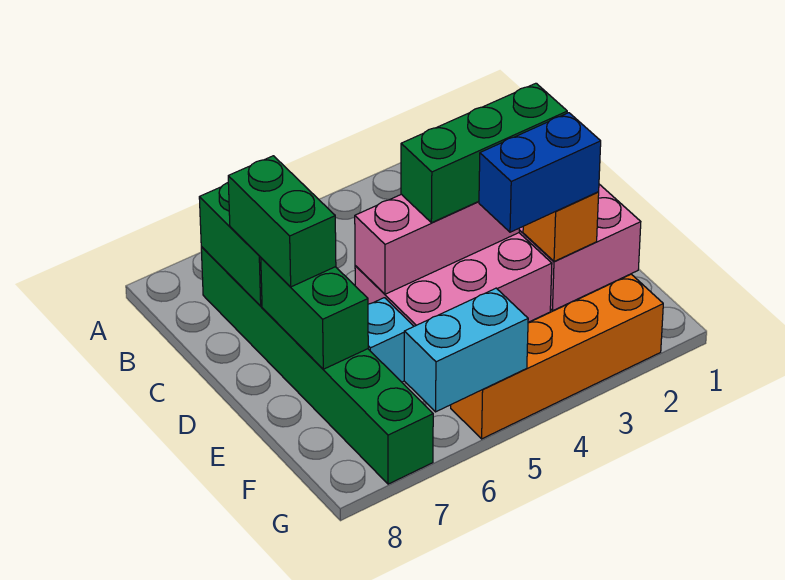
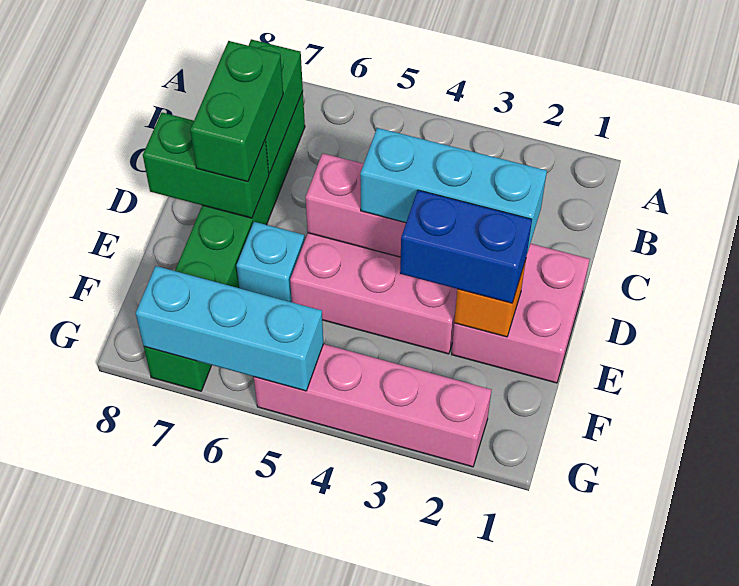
green 1x3 brick [401,83,567,223] -> cyan 1x3 brick [360,128,547,252]
green 1x2 brick [261,258,368,369] -> green 1x2 brick turned to [143,113,269,218]
orange 1x4 brick [451,274,663,439] -> pink 1x4 brick [254,344,491,467]
cyan 1x2 brick [404,288,528,412] -> cyan 1x3 brick [136,266,324,391]

